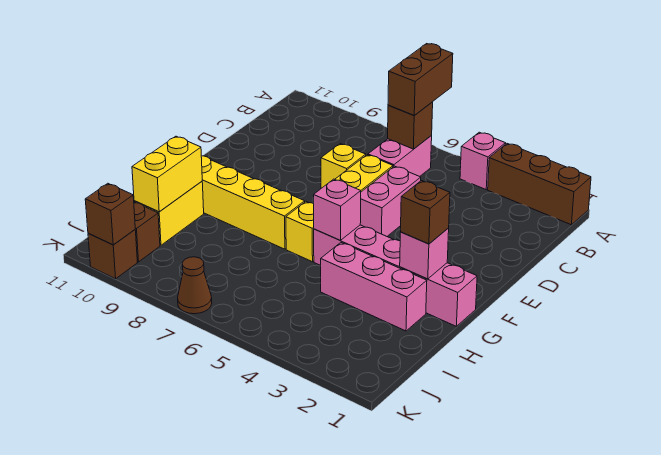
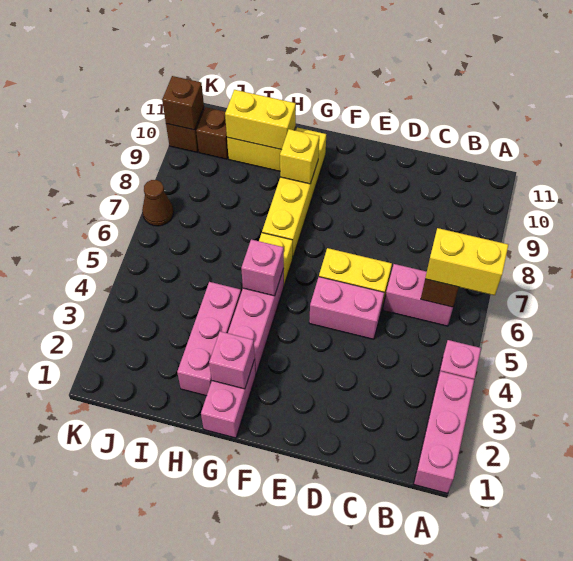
brown 1x3 brick [488,144,591,225] -> pink 1x3 brick [414,371,474,493]
brown 1x2 brick [388,44,453,115] -> yellow 1x2 brick [425,228,508,295]
yellow 1x1 brick [321,144,366,188] -> yellow 1x1 brick moved to [280,129,319,184]
brown 1x1 brick [401,181,450,244] -> none

